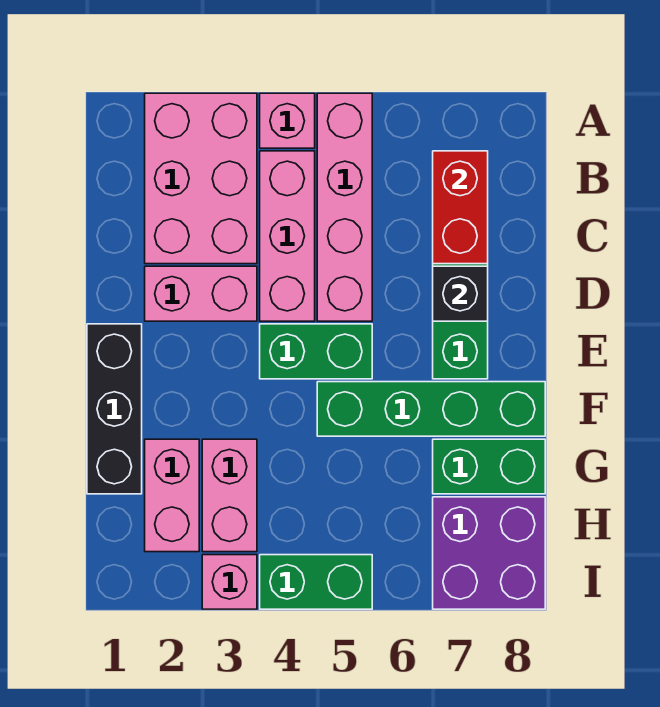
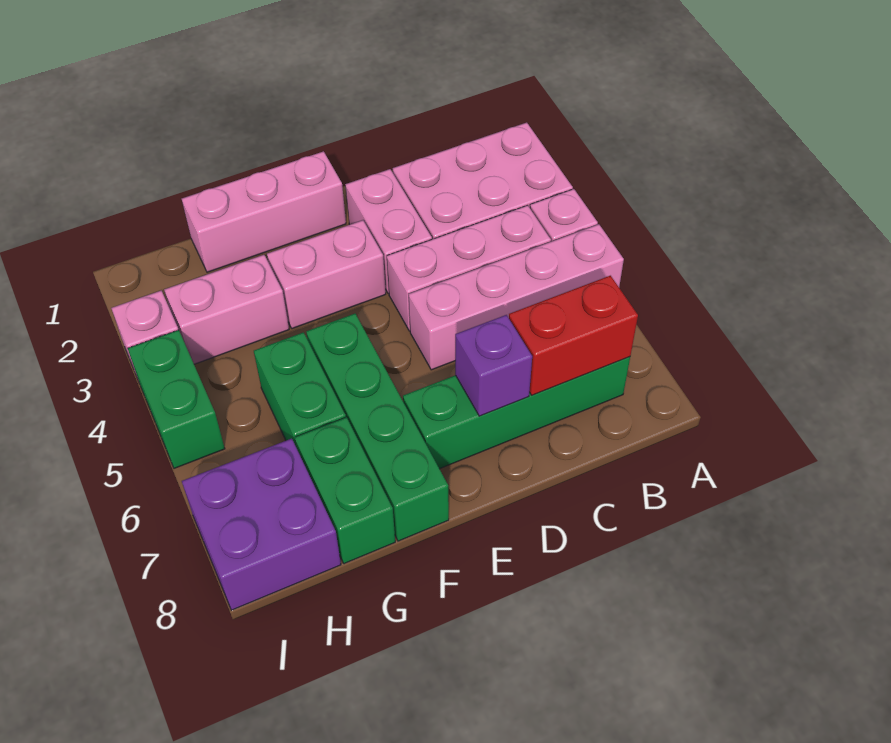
black 1x1 brick [433,266,488,321] -> purple 1x1 brick [455,315,532,416]
black 1x3 brick [87,324,142,494] -> pink 1x3 brick [182,151,346,272]
green 1x2 brick [260,324,372,379] -> green 1x2 brick moved to [254,332,346,446]
pink 1x2 brick [145,439,199,552] -> pink 1x2 brick moved to [267,220,386,329]

